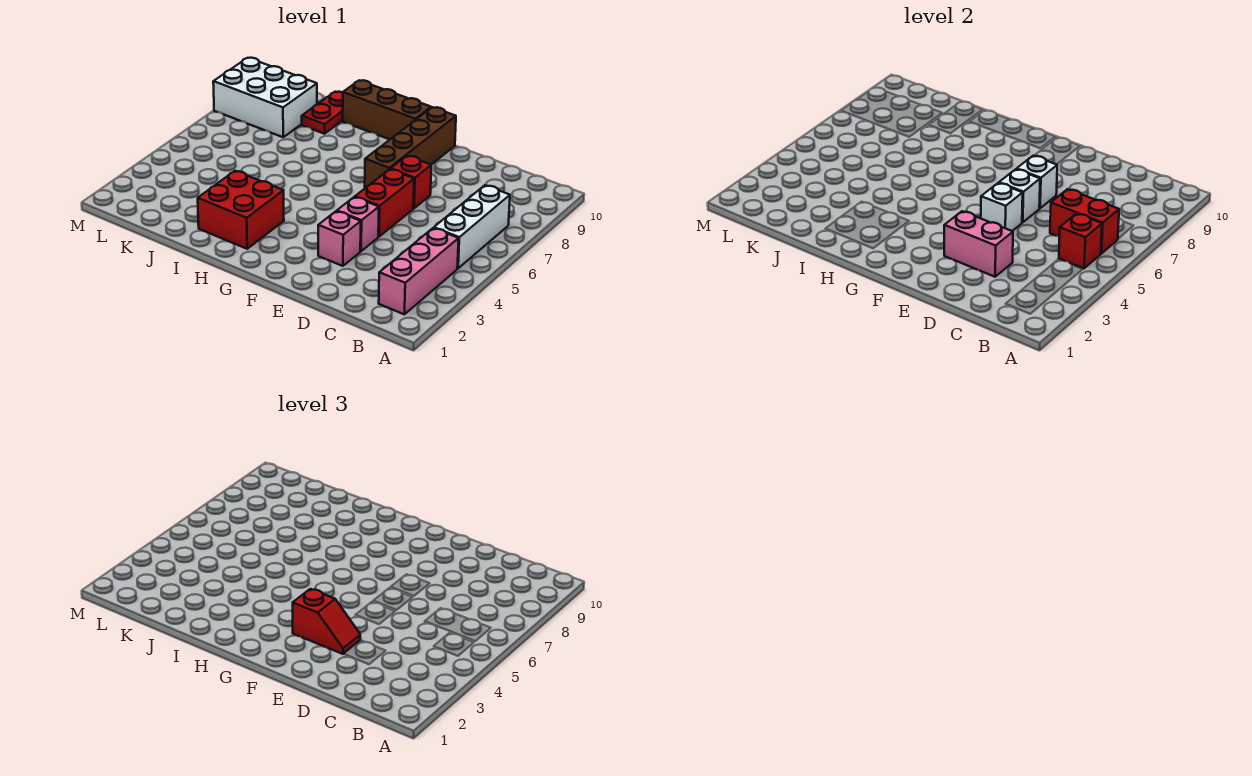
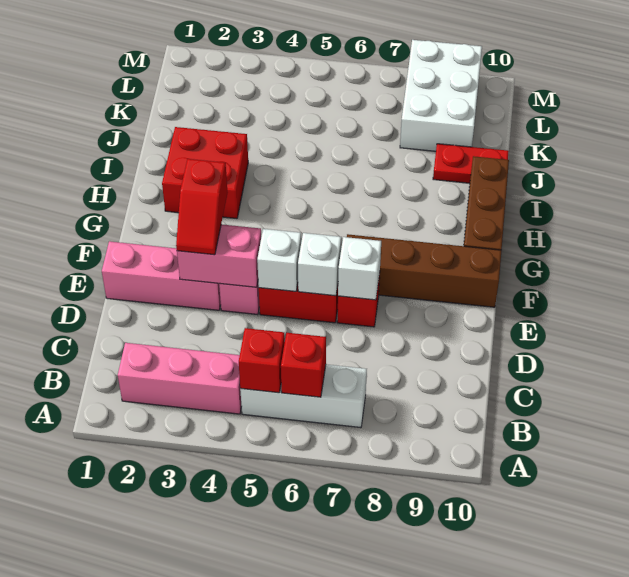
red 1x2 brick [1050,189,1119,254] -> red 1x1 brick [281,333,326,397]
pink 1x2 brick [944,211,1013,277] -> pink 1x2 brick turned to [177,224,261,287]
pink 1x1 brick [318,211,361,266] -> pink 1x3 brick [102,241,221,310]

